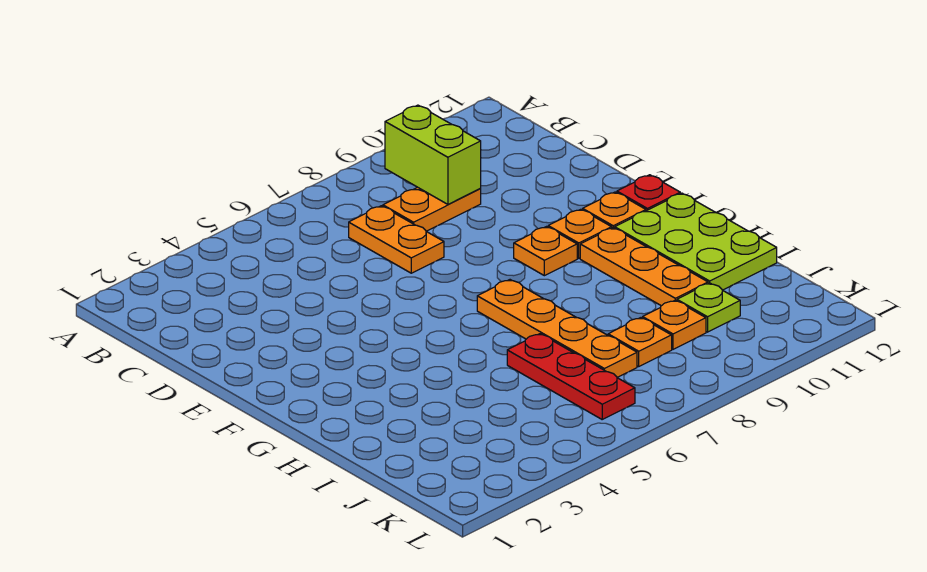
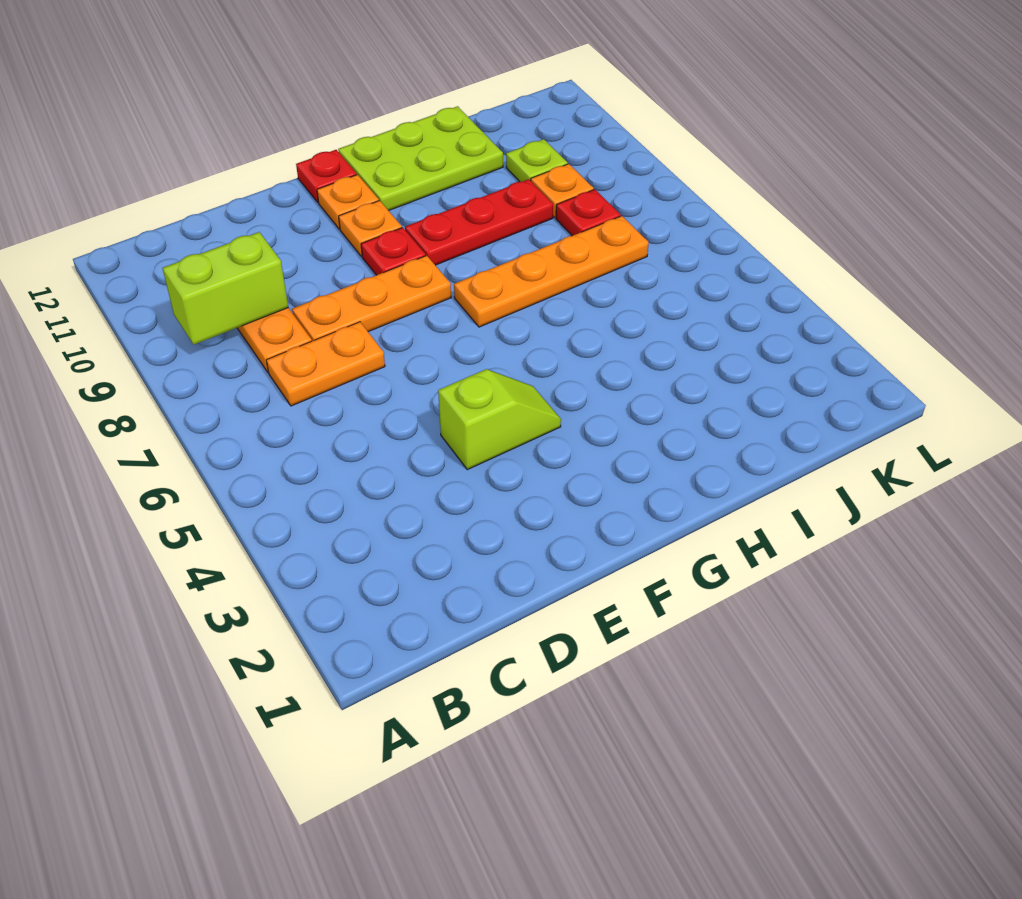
none -> lime 1x2 slope [438,369,561,470]
orange 1x1 plate [514,227,577,276] -> red 1x1 plate [361,228,426,275]
orange 1x3 plate [580,228,708,306] -> orange 1x3 plate moved to [292,256,451,341]
red 1x3 plate [507,334,635,419] -> red 1x3 plate moved to [405,179,553,265]
orange 1x1 plate [608,318,672,366] -> red 1x1 plate [556,189,621,236]

